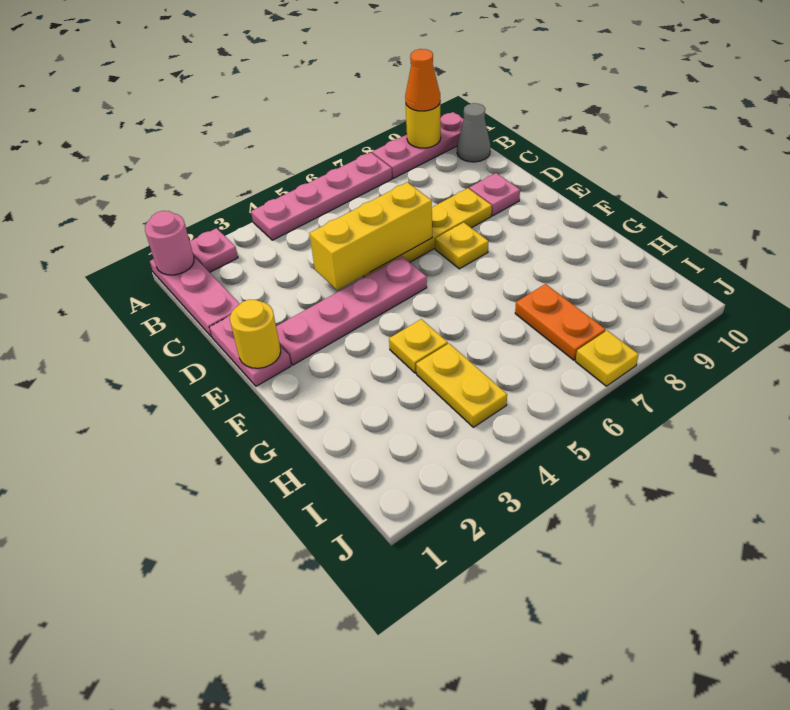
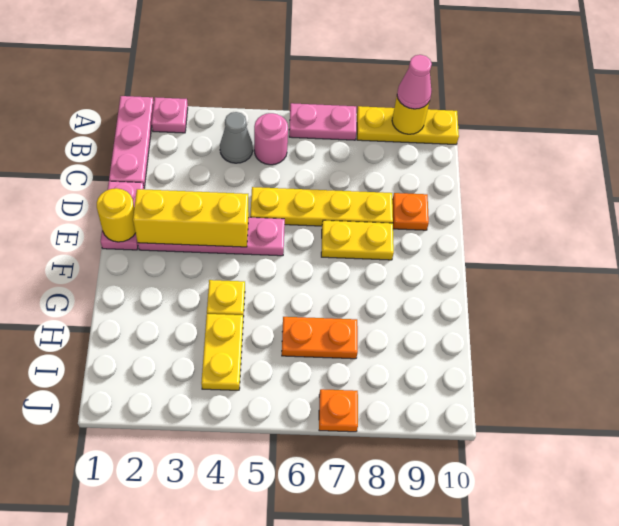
pink 1x1 round brick [145,211,194,275] -> pink 1x1 round brick moved to [254,113,288,165]
pink 1x4 plate [251,152,392,240] -> pink 1x2 plate [289,103,357,140]
pink 1x3 plate [372,112,464,178] -> yellow 1x3 plate [357,106,459,145]
orange 1x1 cone [405,49,440,111] -> pink 1x1 cone [397,55,432,109]
grey 1x1 cone [457,103,490,162] -> grey 1x1 cone moved to [220,112,253,163]
yellow 1x3 brick [310,182,432,290] -> yellow 1x3 brick moved to [133,189,249,247]
pink 1x1 plate [469,173,520,216] -> orange 1x1 plate [392,193,429,230]
yellow 1x1 plate [435,222,488,269] -> yellow 1x2 plate [321,220,394,260]
orange 1x2 plate [515,284,606,360] -> orange 1x2 plate turned to [282,317,358,359]
yellow 1x1 plate [575,331,639,386] -> orange 1x1 plate [319,389,358,432]

